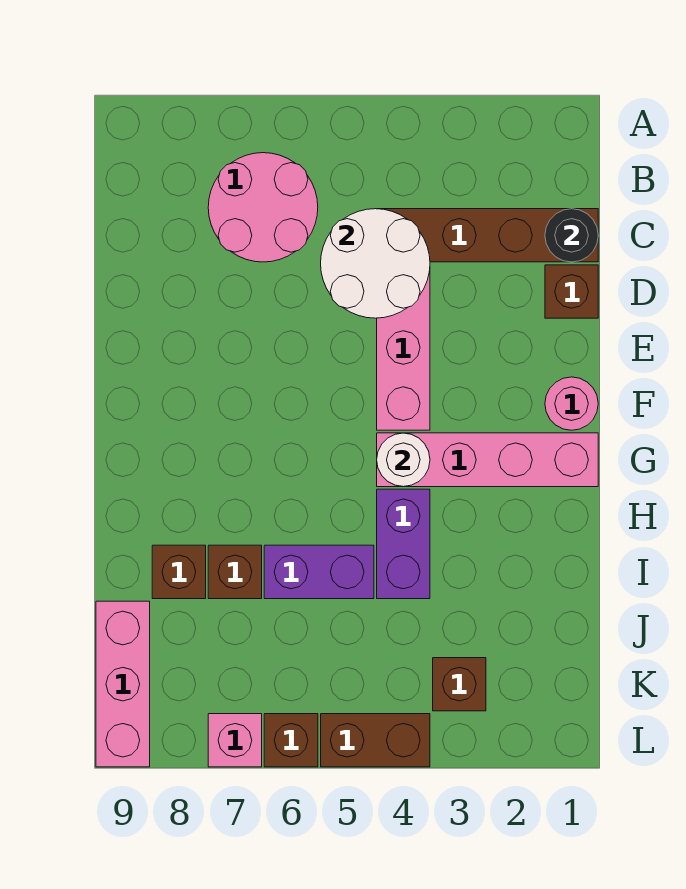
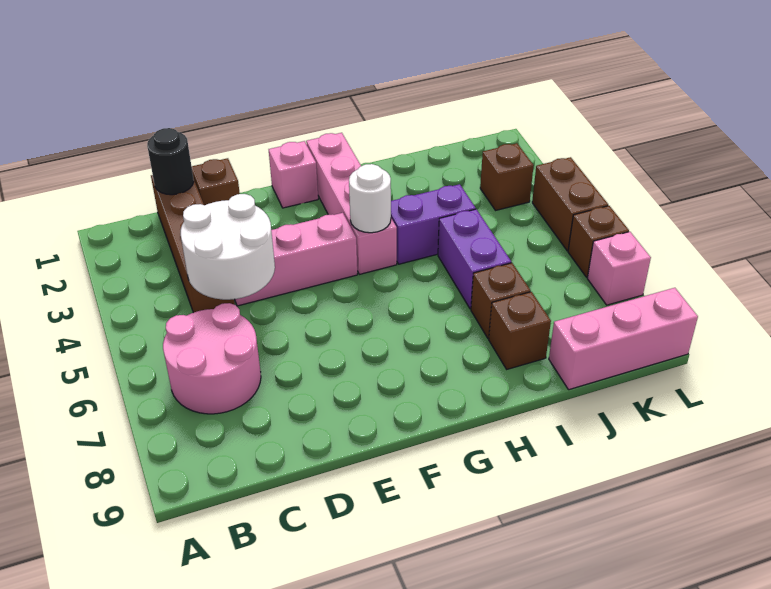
pink 1x1 round brick [545,377,598,430] -> pink 1x1 brick [269,141,318,208]

